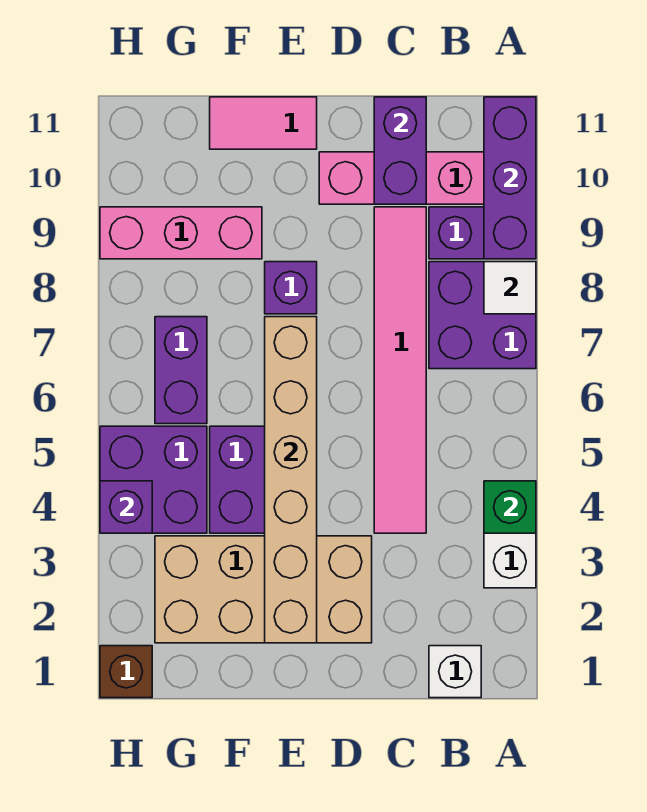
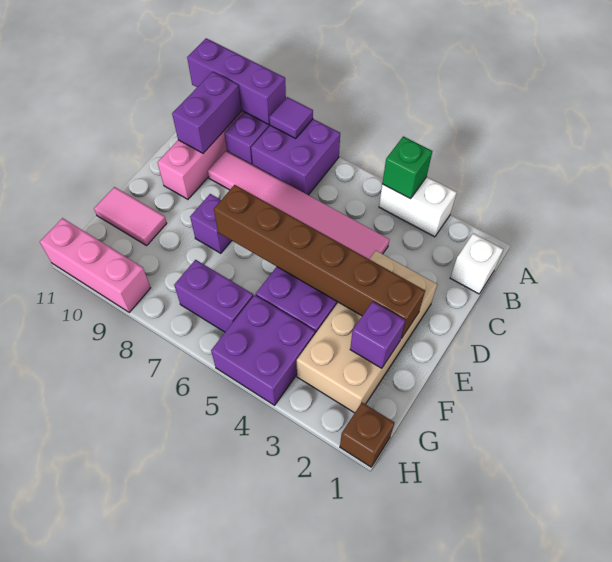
white 1x1 tile [484,262,536,314] -> purple 1x1 tile [269,97,313,138]
purple 1x2 brick [374,97,426,204] -> purple 1x2 brick turned to [172,72,241,153]
tan 1x6 brick [265,317,317,643] -> brown 1x6 brick [214,185,425,338]
pink 1x2 tile [210,97,317,149] -> pink 1x2 tile turned to [94,187,167,246]
pink 1x3 brick [100,207,262,259] -> pink 1x3 brick turned to [40,218,150,313]
purple 1x1 brick [100,481,152,533] -> purple 1x1 brick moved to [350,302,405,368]

